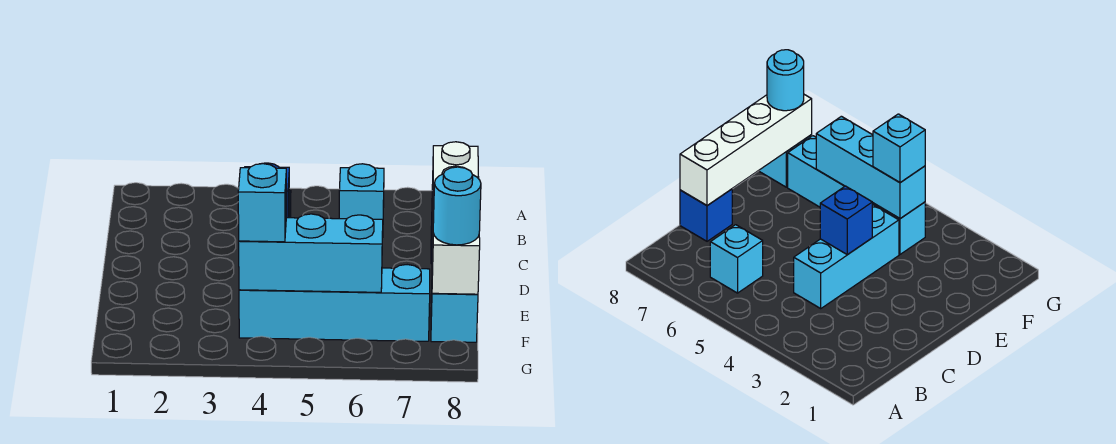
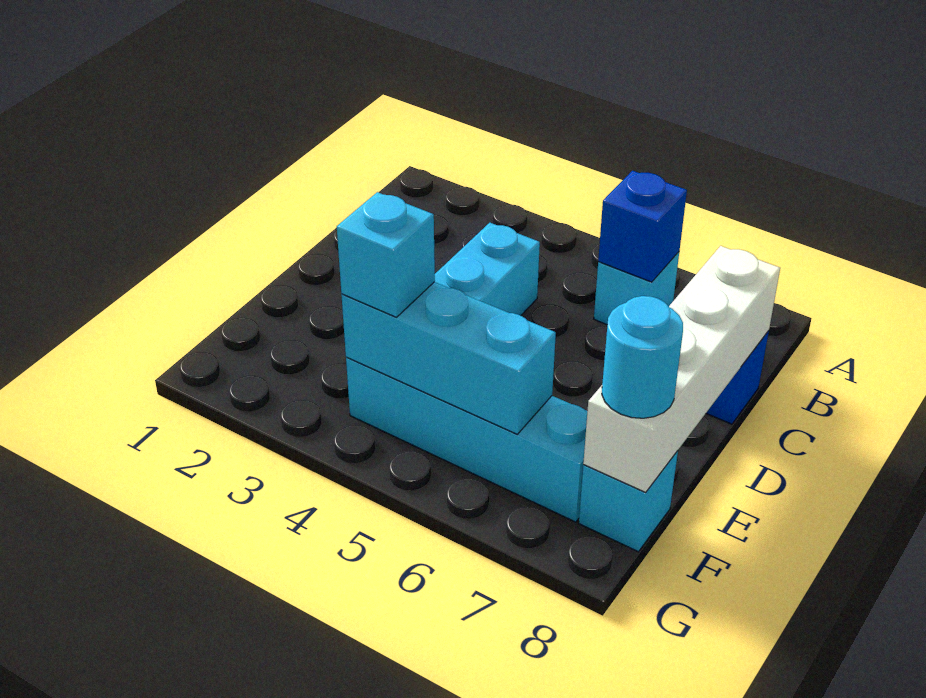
blue 1x1 brick [820,186,872,255] -> blue 1x1 brick moved to [598,171,687,282]

